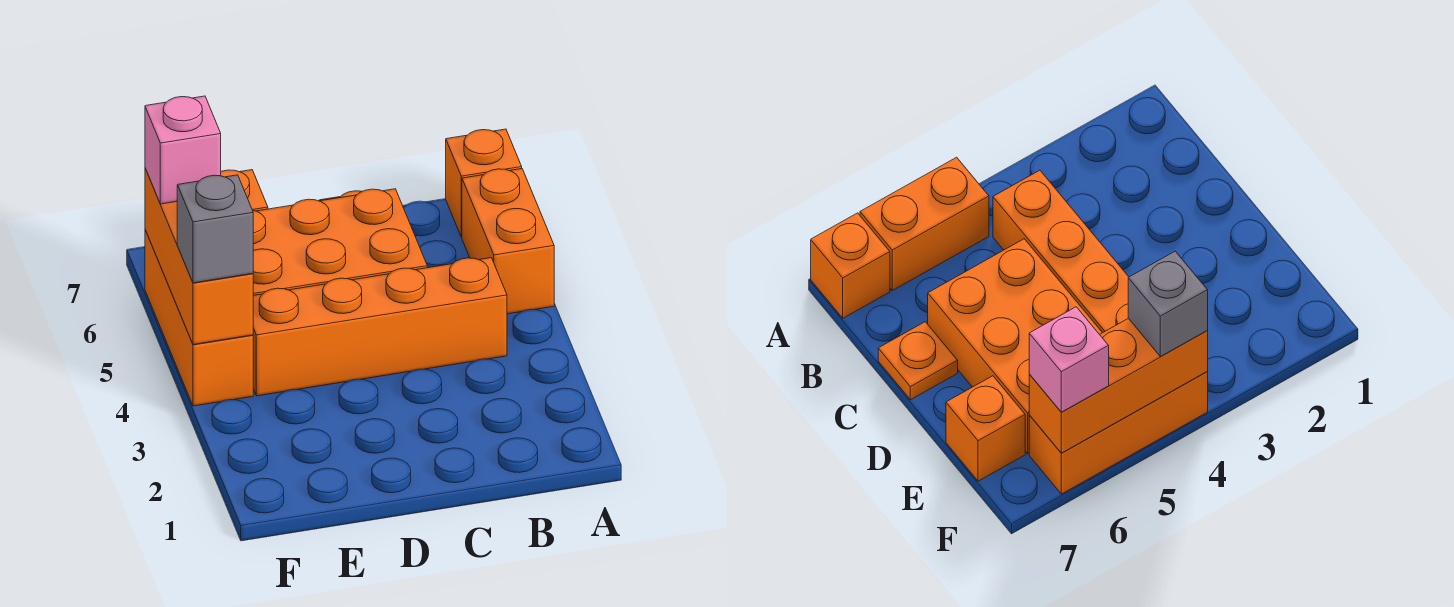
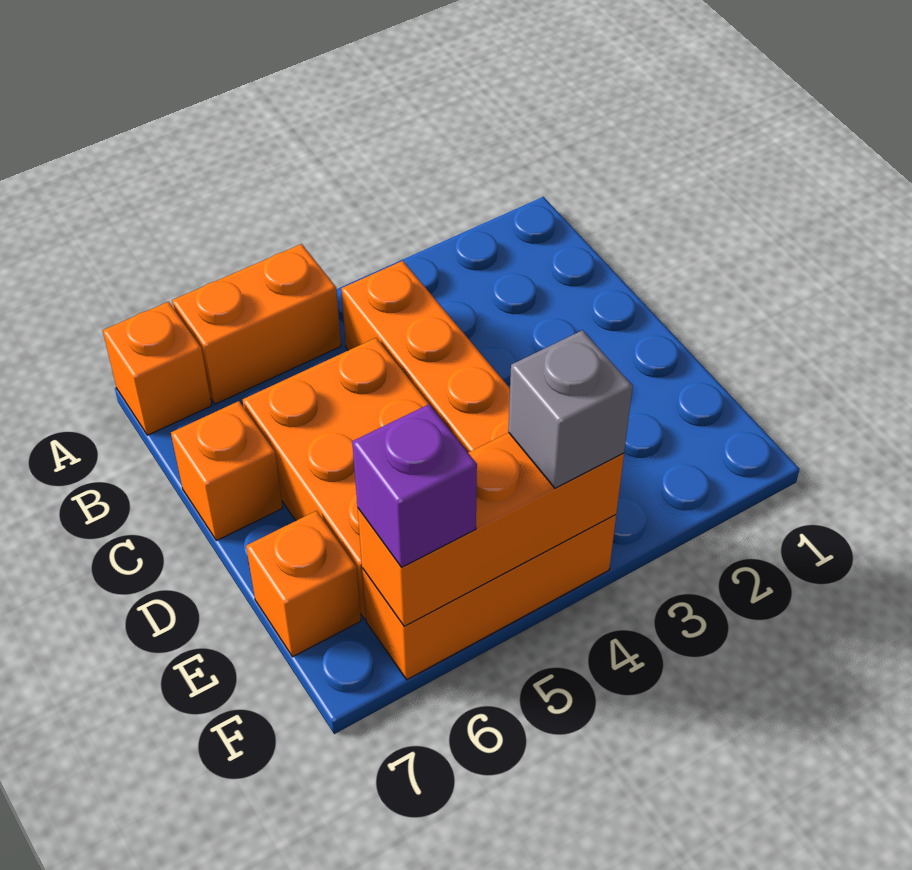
orange 1x1 plate [878,322,958,400] -> orange 1x1 brick [171,401,283,541]
pink 1x1 brick [145,96,221,204] -> purple 1x1 brick [352,404,477,567]

